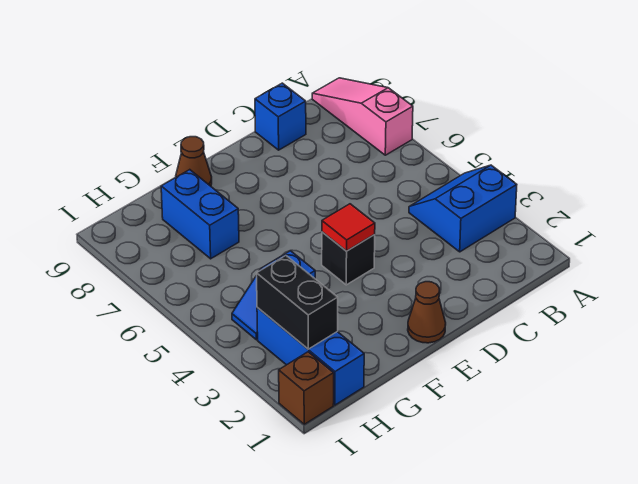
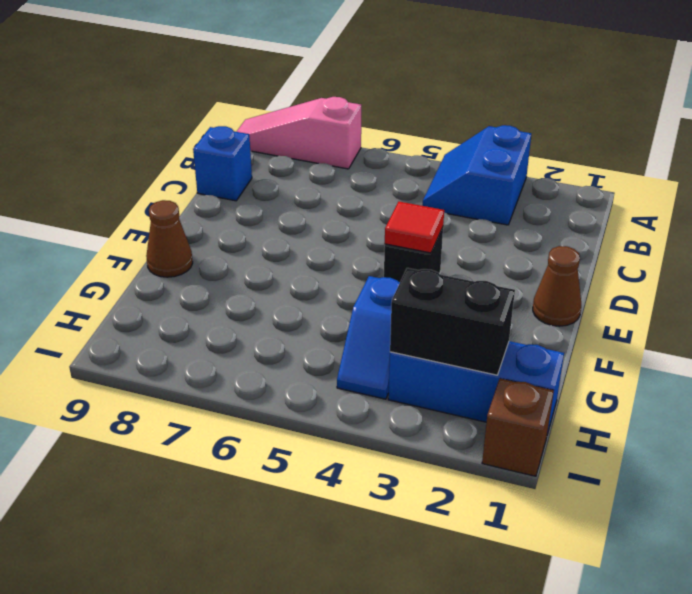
blue 1x2 brick [161,170,239,259] -> none

